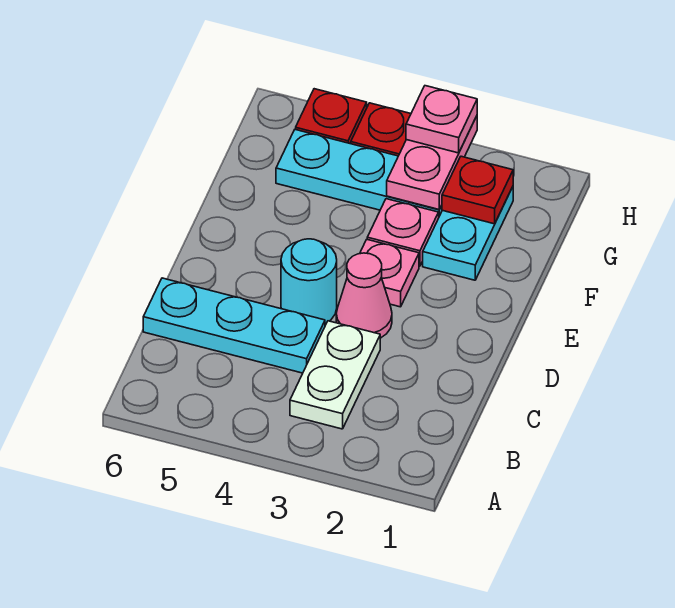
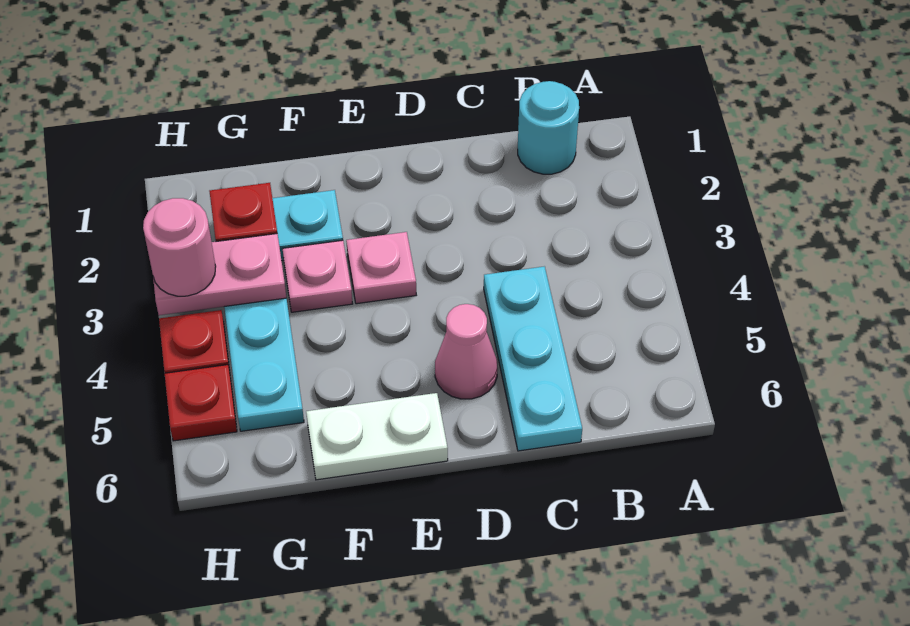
white 1x2 plate [290,321,380,429] -> white 1x2 plate moved to [306,393,448,480]
pink 1x1 cone [336,253,392,338] -> pink 1x1 cone moved to [435,304,498,399]
cyan 1x1 round brick [281,239,337,324] -> cyan 1x1 round brick moved to [518,81,579,174]
pink 1x1 plate [406,86,477,153] -> pink 1x1 round brick [143,198,216,296]

